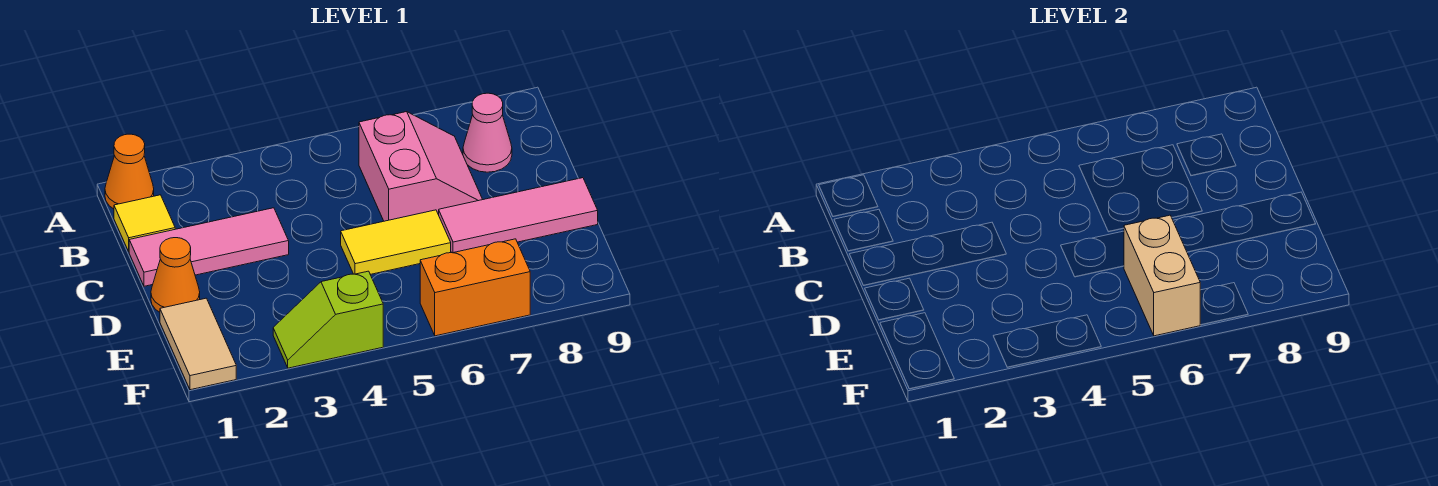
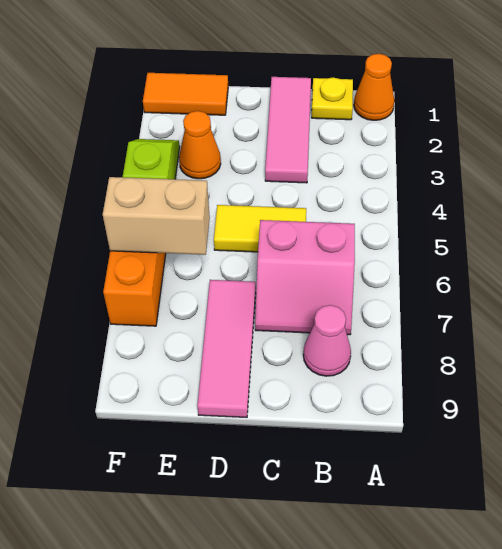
yellow 1x1 tile [114,195,175,251] -> yellow 1x1 plate [312,77,353,120]
orange 1x1 cone [151,238,200,312] -> orange 1x1 cone moved to [179,111,221,179]
yellow 1x2 tile [341,210,451,274] -> yellow 1x2 tile turned to [214,205,306,252]
tan 1x2 tile [160,298,236,390] -> orange 1x2 tile [143,73,228,115]

